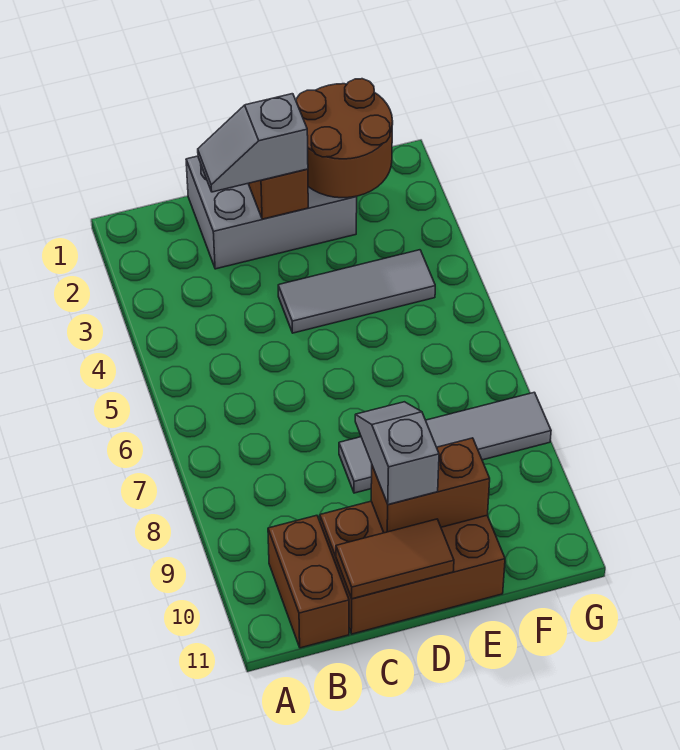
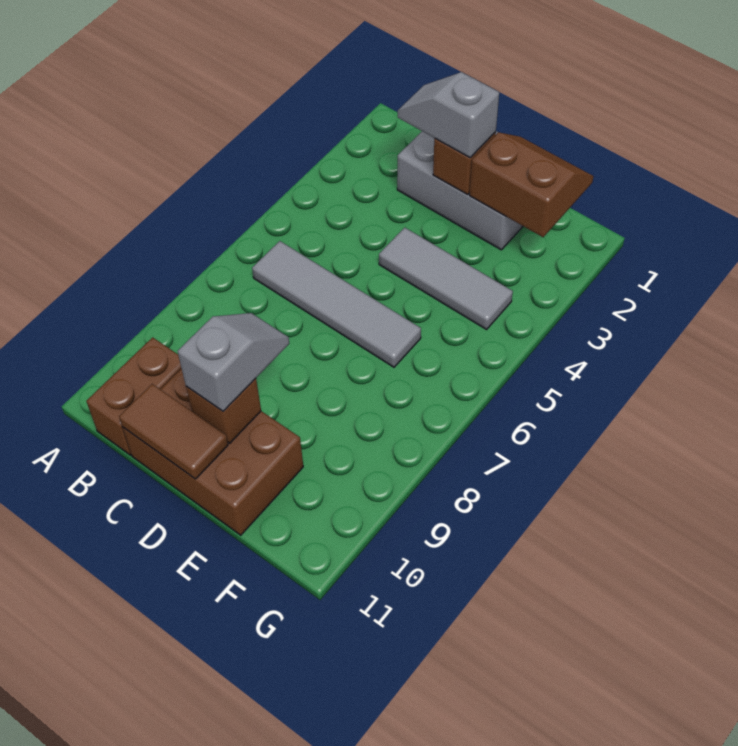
grey 1x4 tile [339,392,551,493] -> grey 1x4 tile moved to [252,241,421,367]
brown 1x2 brick [371,438,490,533] -> brown 1x1 brick [186,378,261,443]
brown 2x2 round brick [296,79,393,198] -> brown 2x2 slope [470,132,594,237]

